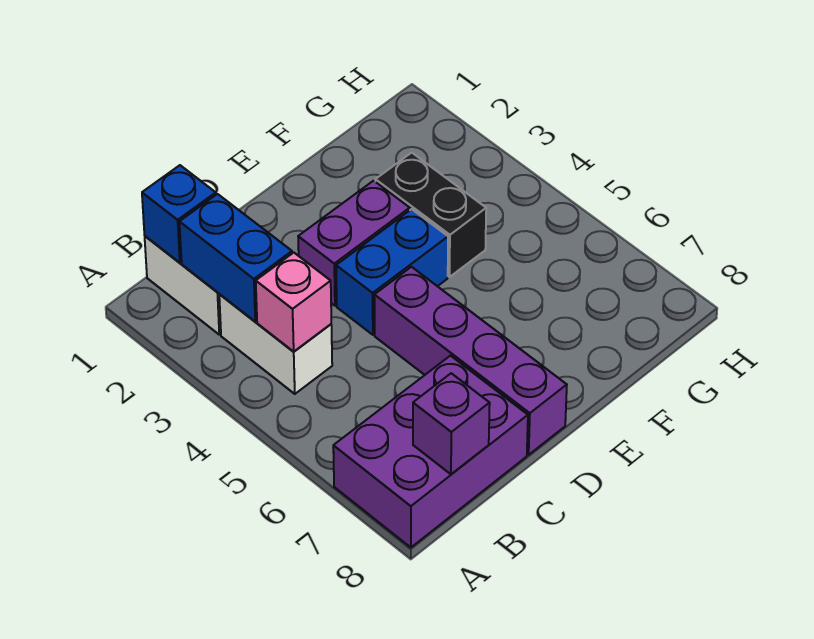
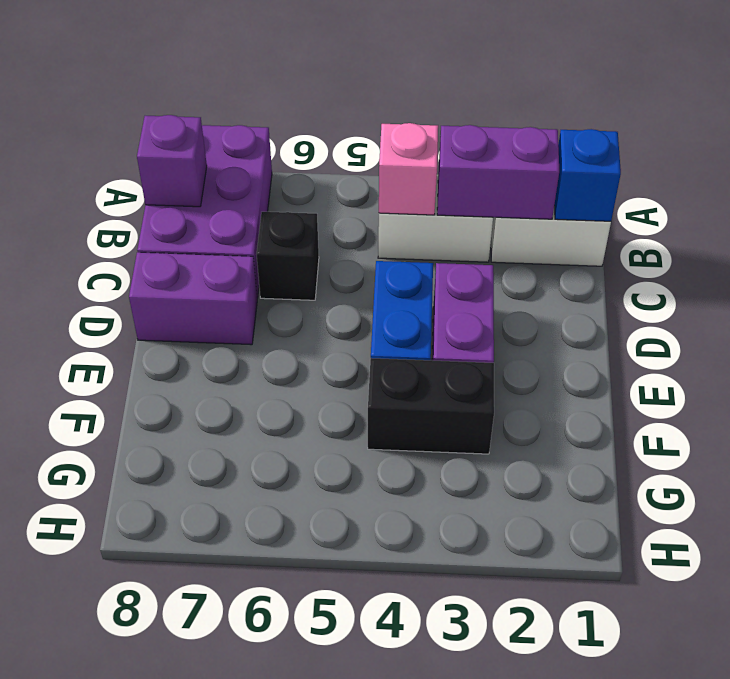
blue 1x2 brick [180,194,292,322] -> purple 1x2 brick [437,125,559,219]
none -> black 1x1 brick [257,212,319,300]
purple 1x4 brick [374,267,567,455] -> purple 1x2 brick [129,252,257,345]

